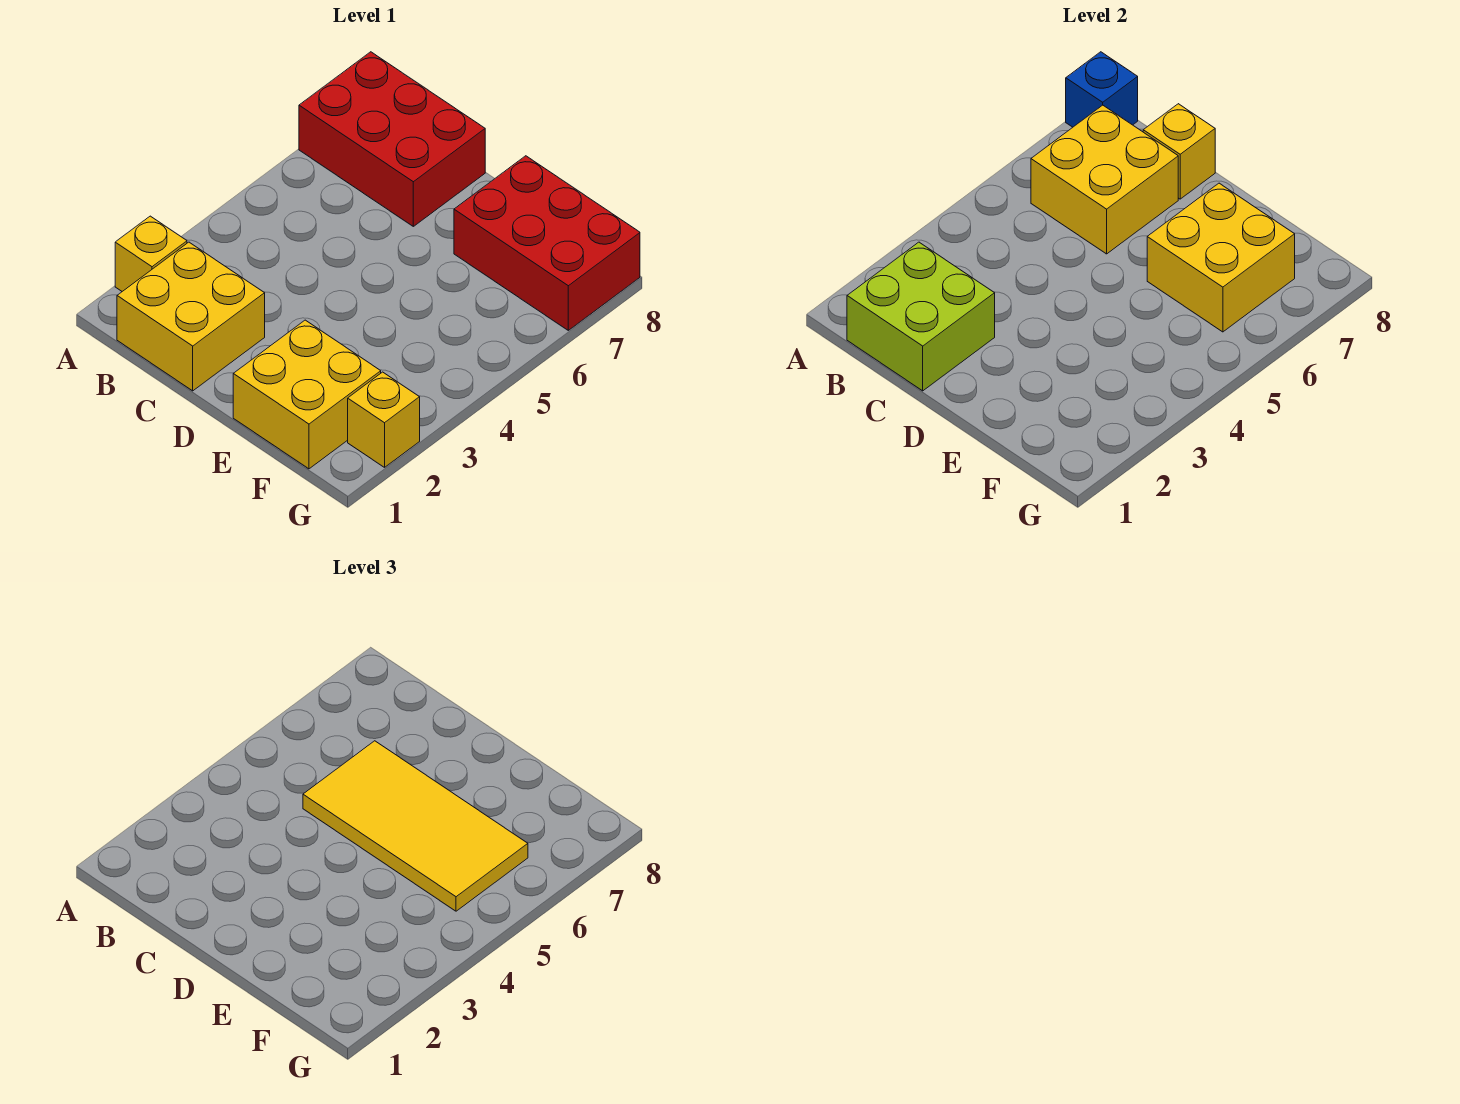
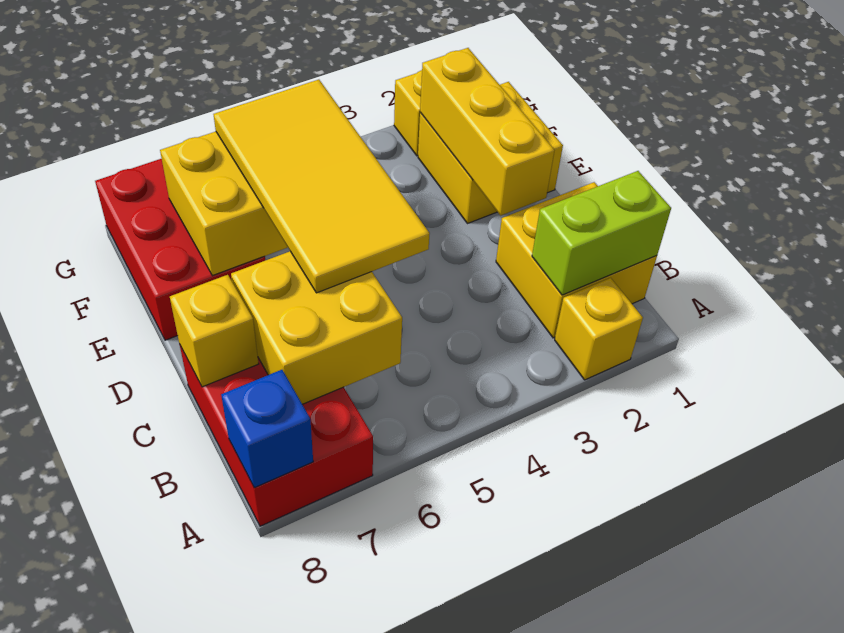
lime 2x2 brick [847,242,995,391] -> lime 1x2 brick [532,171,671,295]
none -> yellow 1x3 brick [420,48,555,215]

